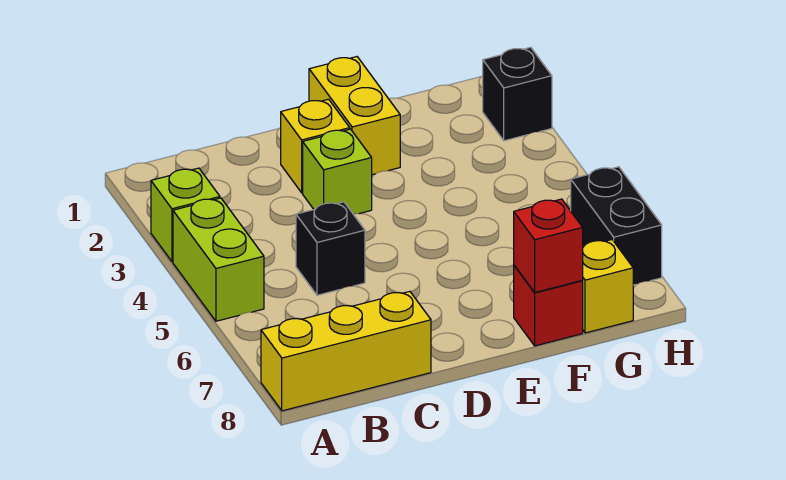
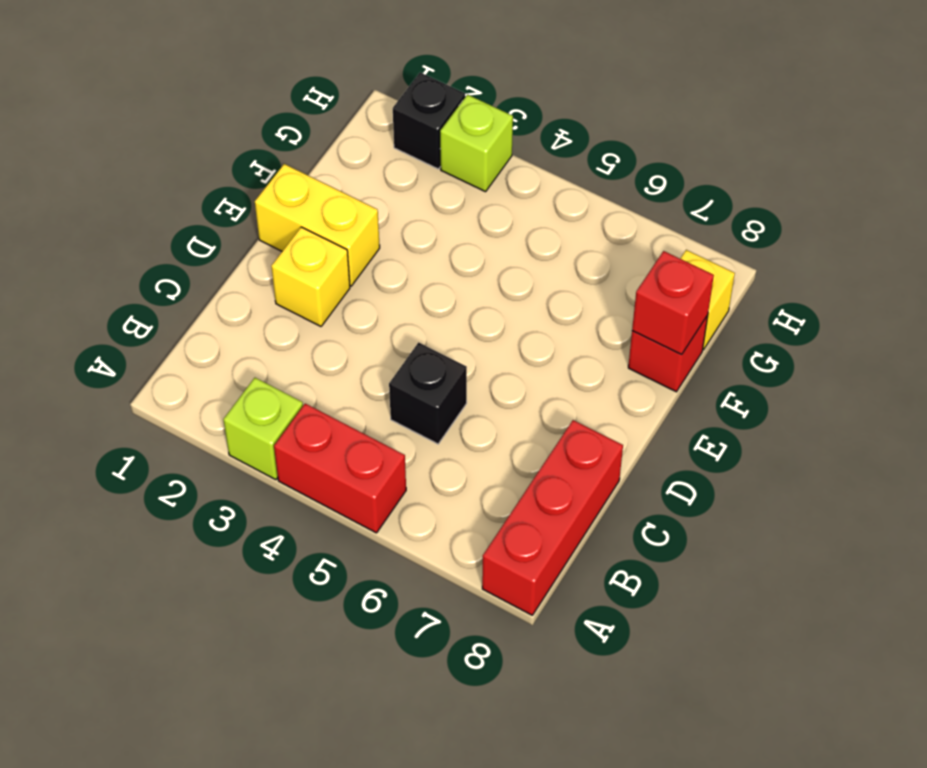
lime 1x2 brick [173,198,264,321] -> red 1x2 brick [274,404,406,533]
yellow 1x3 brick [261,292,431,411] -> red 1x3 brick [482,420,623,615]
lime 1x1 brick [303,129,372,214] -> lime 1x1 brick moved to [440,95,513,192]
black 1x2 brick [571,167,662,285] -> none

